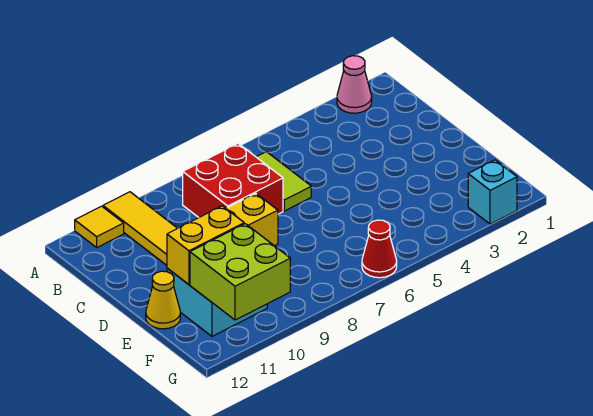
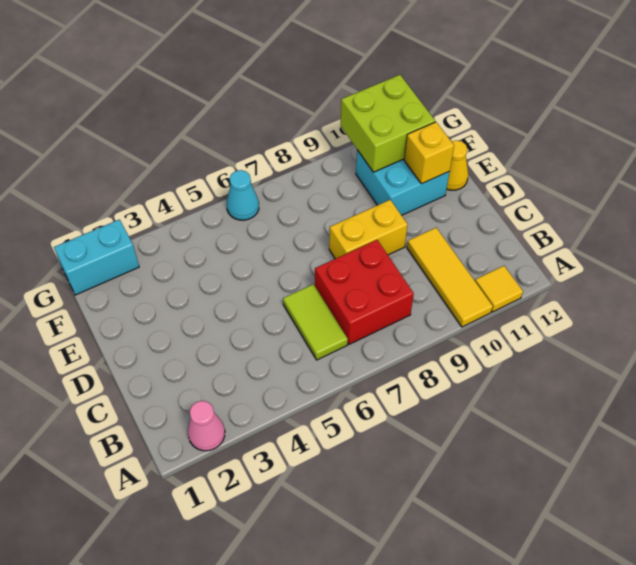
yellow 1x2 brick [167,206,244,284] -> yellow 1x1 brick [404,122,454,184]
cyan 1x1 brick [468,160,517,224] -> cyan 1x2 brick [54,219,139,295]
red 1x1 cone [362,220,397,278] -> cyan 1x1 cone [227,170,259,220]

